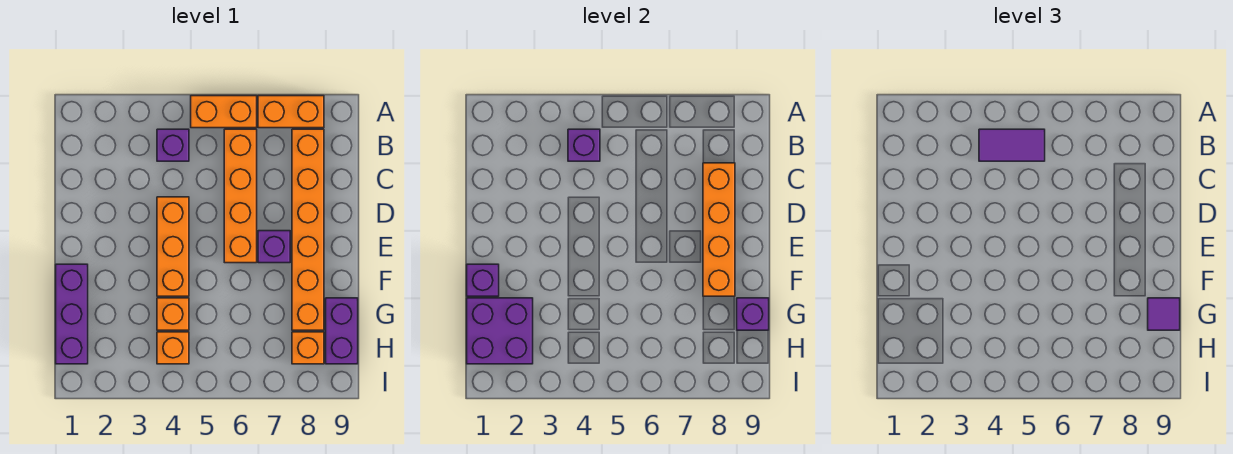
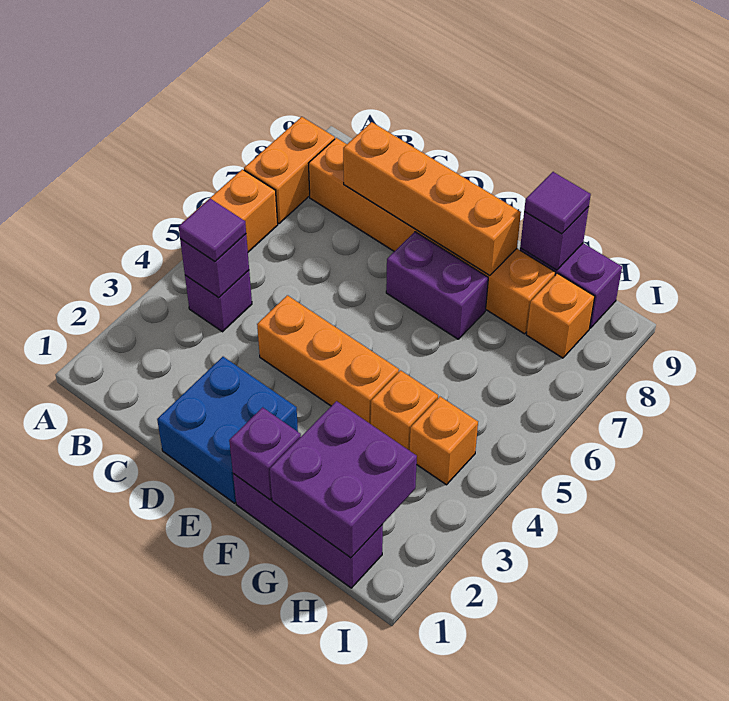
purple 1x2 tile [979,129,1045,161] -> purple 1x1 tile [179,199,246,262]
orange 1x4 brick [224,129,257,263] -> none
none -> blue 2x2 brick [157,357,298,503]
purple 1x1 brick [258,231,290,263] -> purple 1x2 brick [386,232,488,339]

